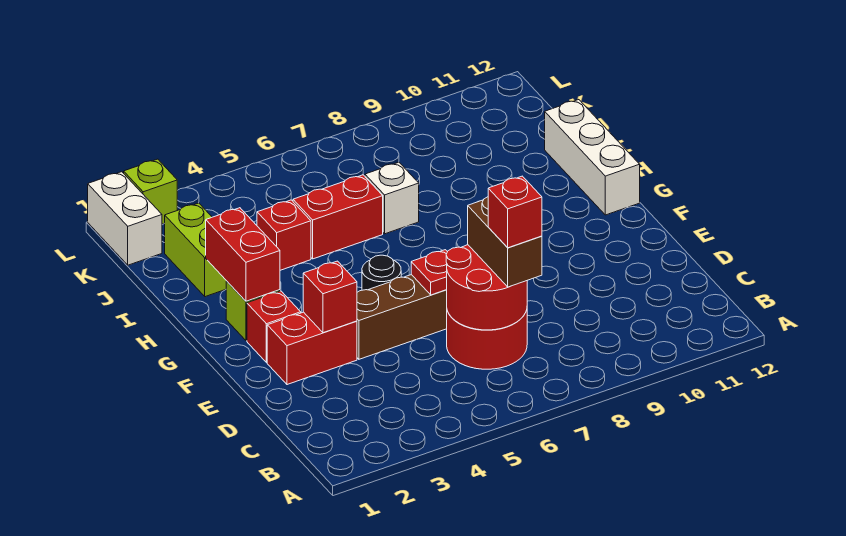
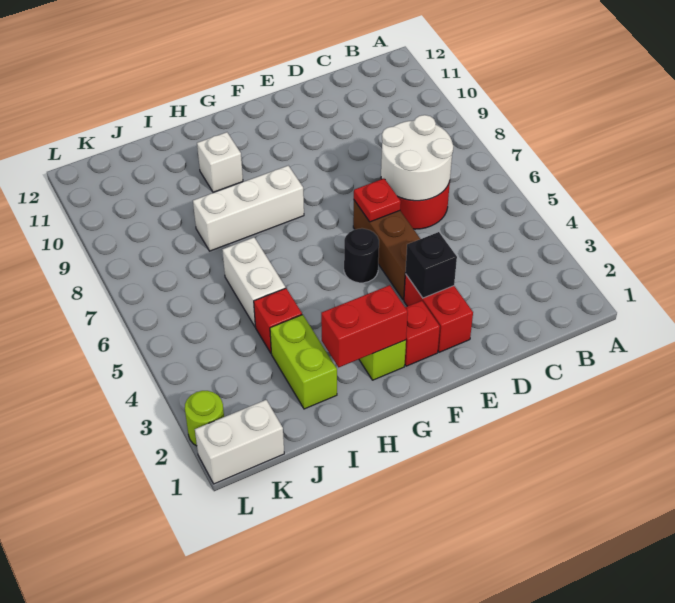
red 2x2 round brick [446,245,527,330] -> white 2x2 round brick [381,115,453,201]
brown 1x2 brick [468,197,542,287] -> none
red 1x1 brick [488,176,542,248] -> none
red 1x1 brick [303,261,357,333] -> black 1x1 brick [406,232,457,298]
white 1x3 brick [545,100,640,215] -> white 1x3 brick moved to [193,166,304,251]
lime 1x2 brick [165,203,226,297] -> lime 1x2 brick turned to [270,315,337,409]
red 1x2 brick [293,175,383,259] -> white 1x2 brick [223,237,286,326]
white 1x1 brick [365,162,419,234] -> white 1x1 brick moved to [197,132,243,193]
lime 1x1 brick [124,159,177,224] -> lime 1x1 round brick [185,391,224,446]

